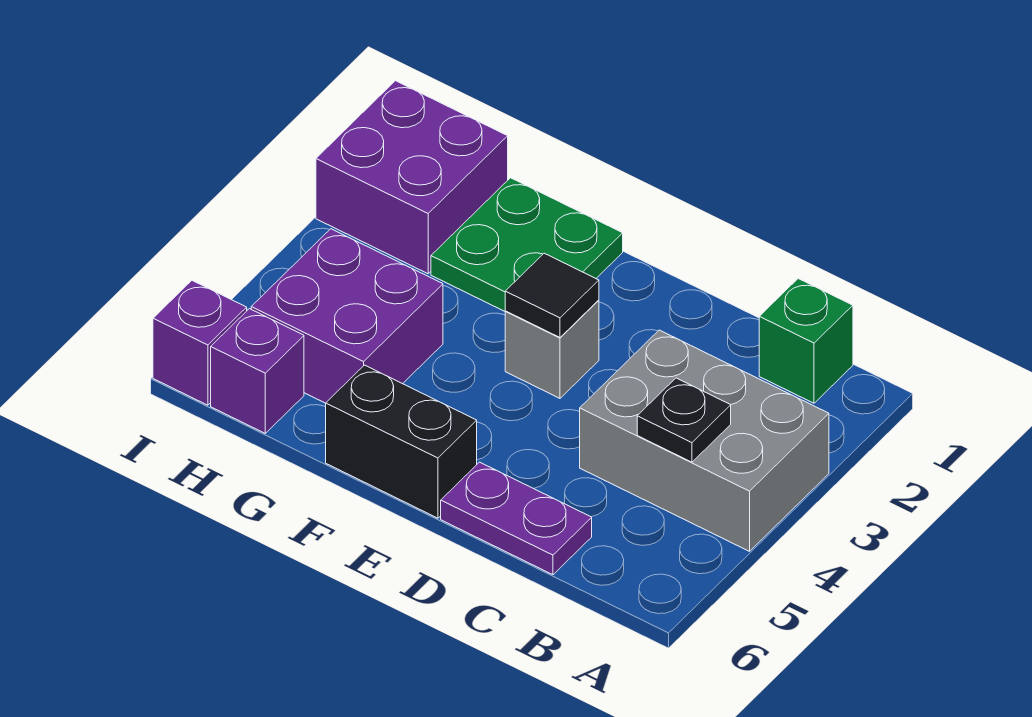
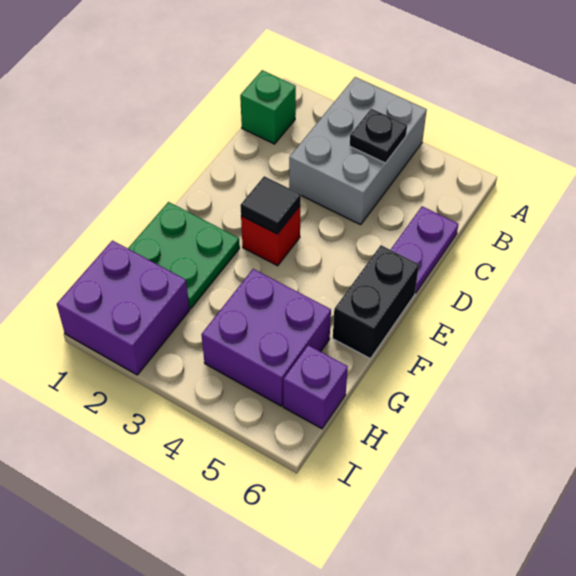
grey 1x1 brick [505,300,599,398] -> red 1x1 brick [241,206,300,266]
purple 1x1 brick [153,281,247,405] -> none

